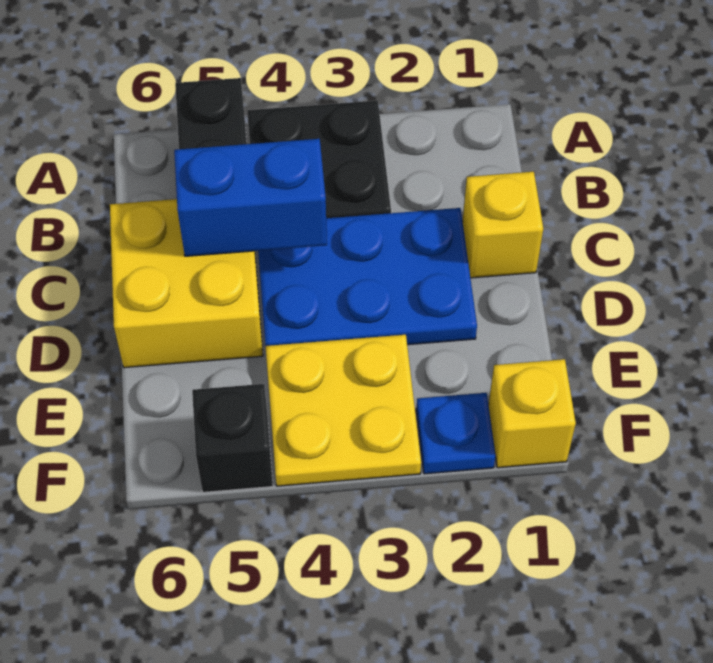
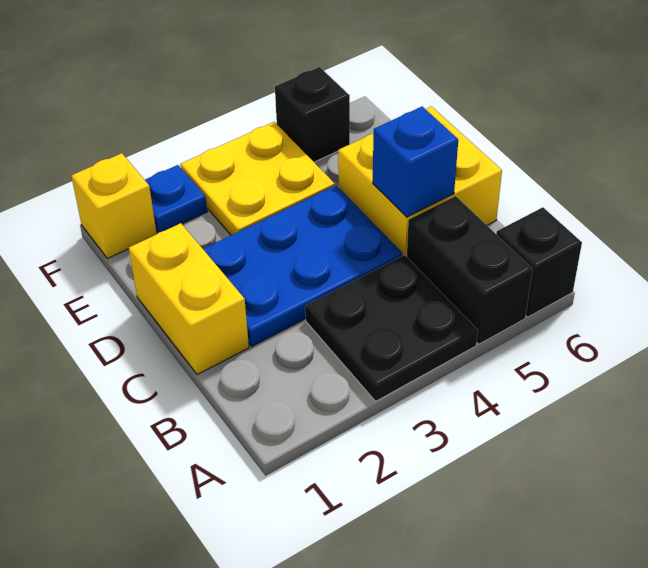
none -> black 1x1 brick [496,207,582,317]
yellow 1x1 brick [462,172,543,278] -> yellow 1x2 brick [129,223,249,375]
blue 1x2 brick [174,139,327,256] -> blue 1x1 brick [373,107,458,217]

